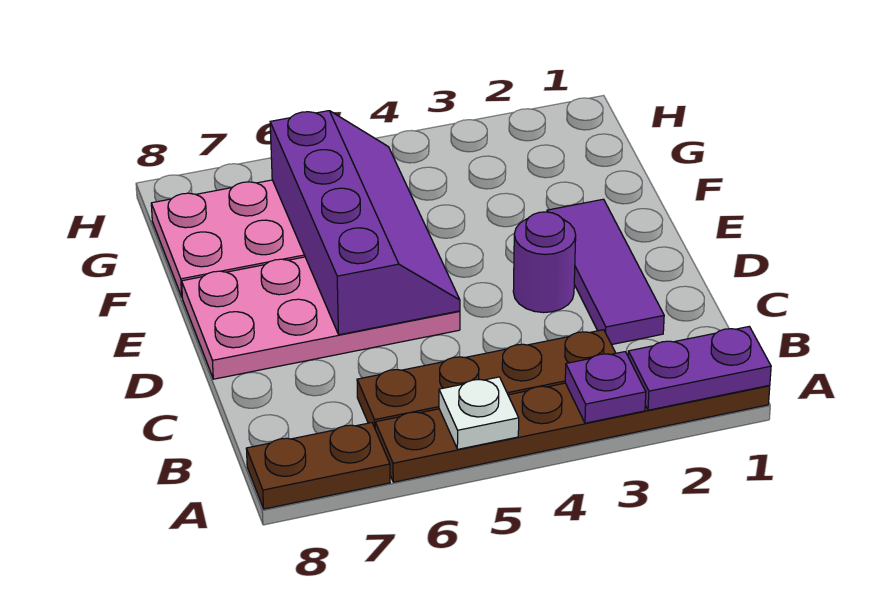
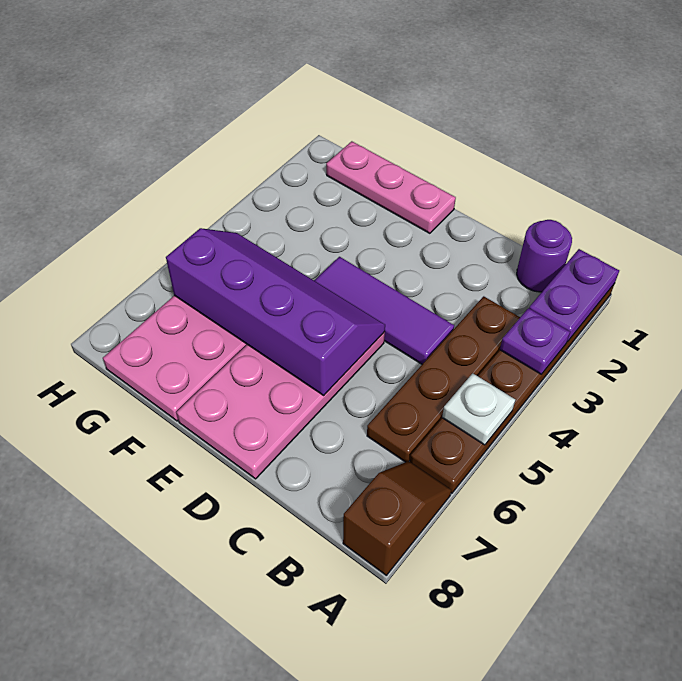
brown 1x2 plate [246,423,390,509] -> brown 1x2 slope [343,461,451,575]
purple 1x3 tile [547,199,664,345] -> purple 1x3 tile moved to [314,257,454,364]
purple 1x1 round brick [513,212,576,313] -> purple 1x1 round brick moved to [517,220,572,292]
none -> pink 1x3 plate [326,141,456,233]

